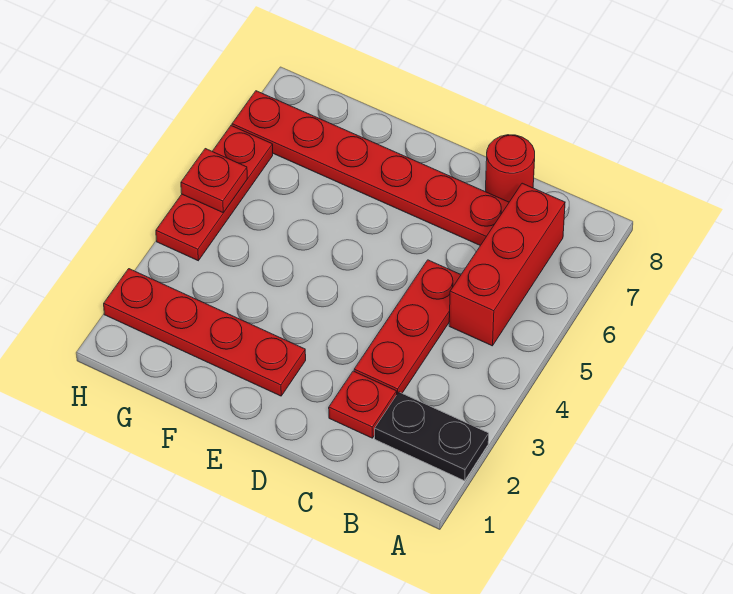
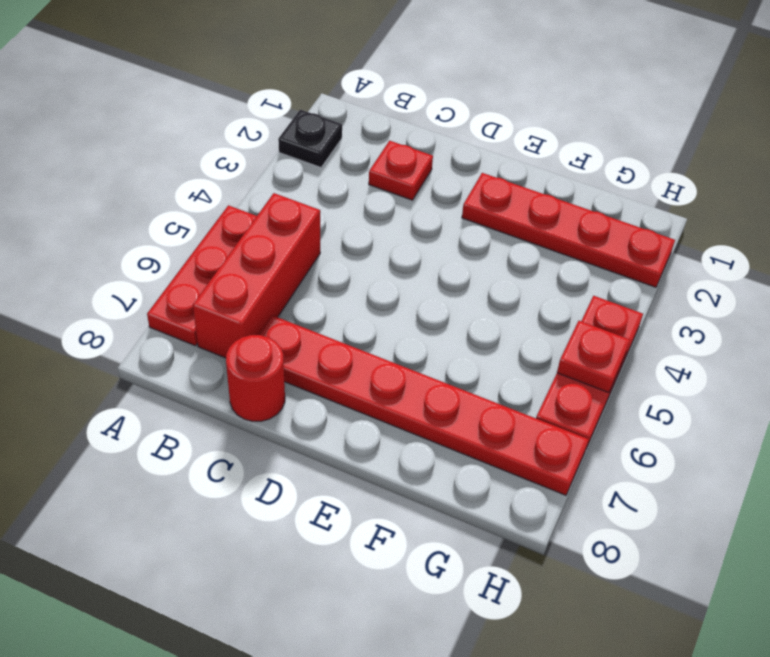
black 1x2 plate [375,392,489,481] -> black 1x1 plate [278,110,342,167]
red 1x3 plate [354,260,461,394] -> red 1x3 plate moved to [147,205,257,346]

